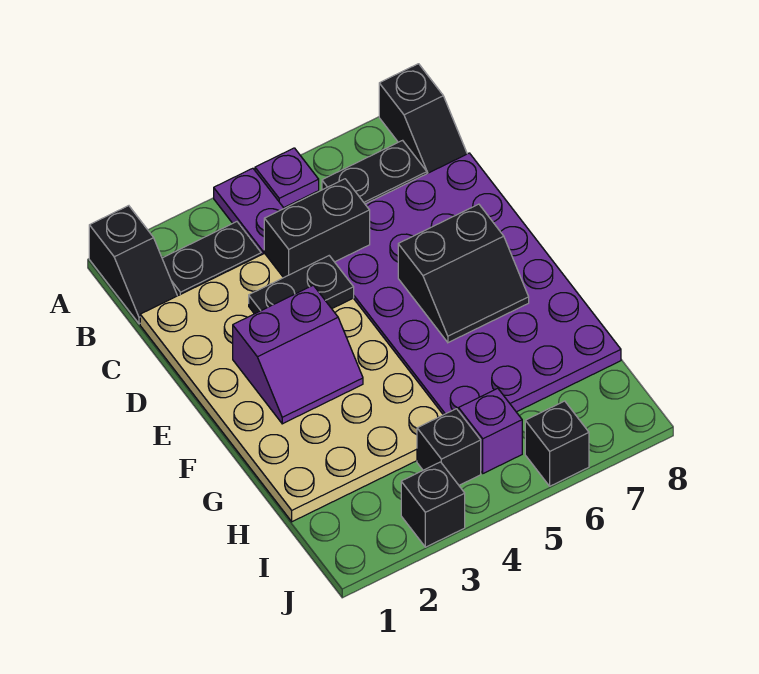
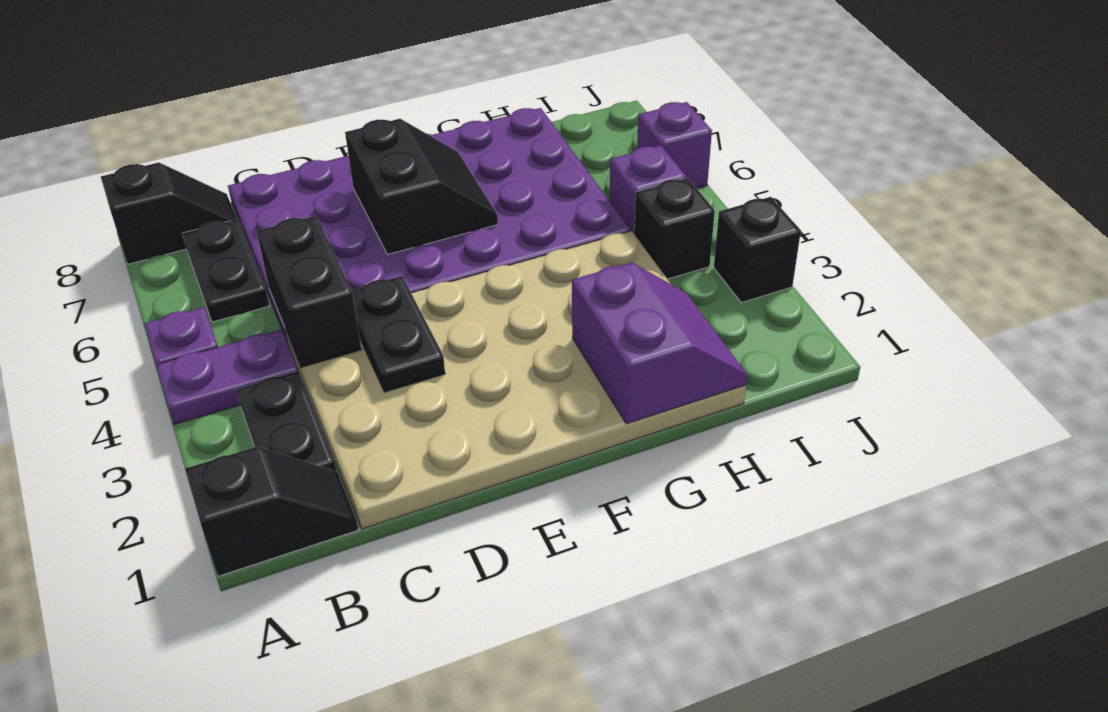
purple 2x2 slope [233,285,363,424] -> purple 2x2 slope moved to [572,262,747,424]
black 1x1 brick [525,401,589,486] -> purple 1x1 brick [637,102,712,188]

